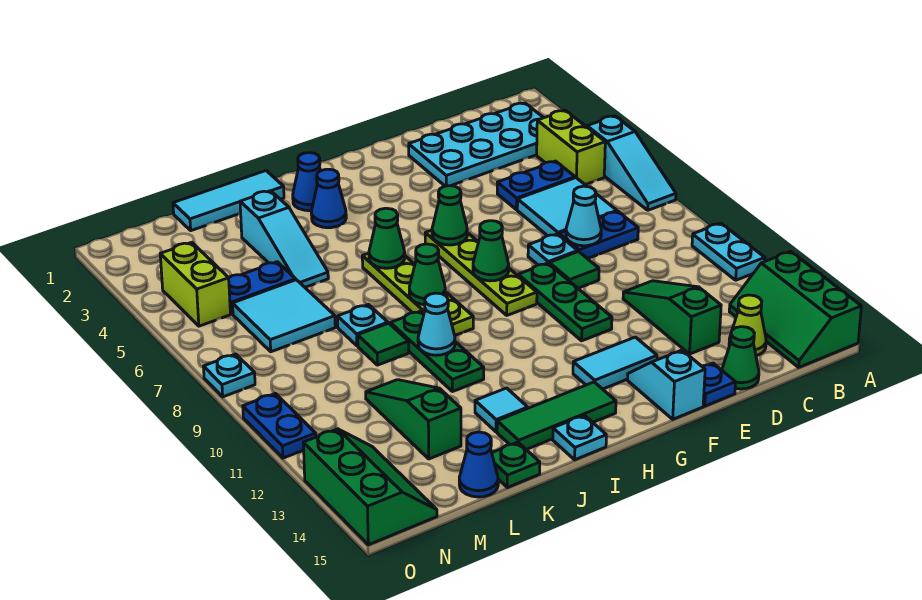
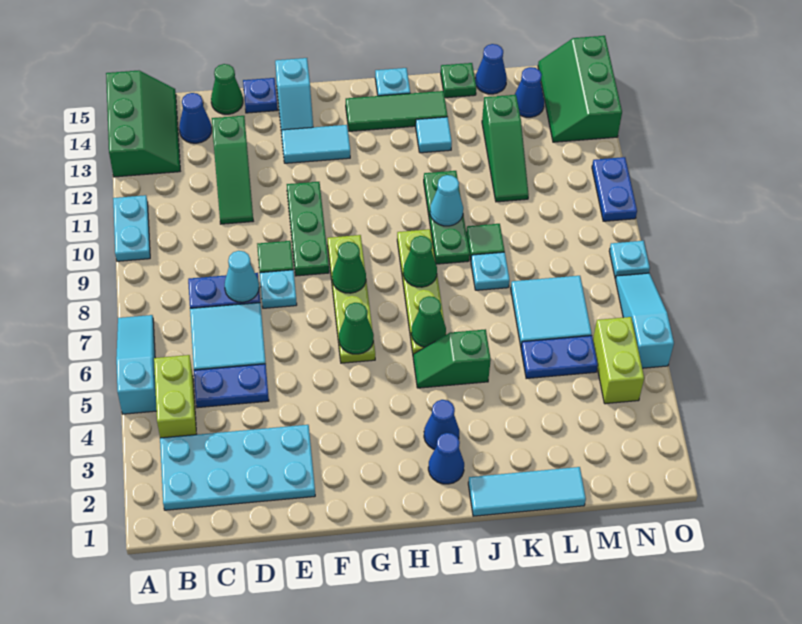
lime 1x1 cone [729,295,766,356] -> blue 1x1 cone [179,93,212,143]
none -> green 1x2 slope [413,329,491,388]
cyan 1x3 slope [240,191,328,287] -> cyan 1x3 slope moved to [615,273,674,368]
none -> blue 1x1 cone [515,67,544,117]

